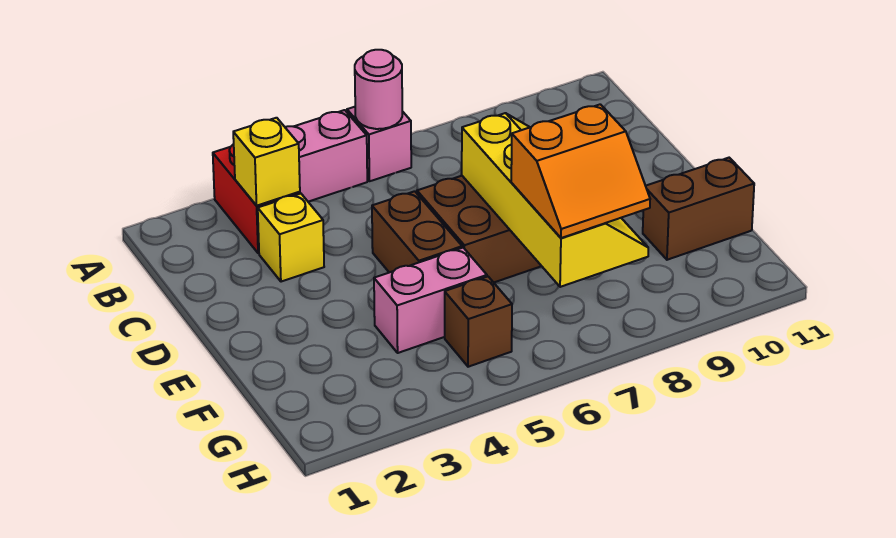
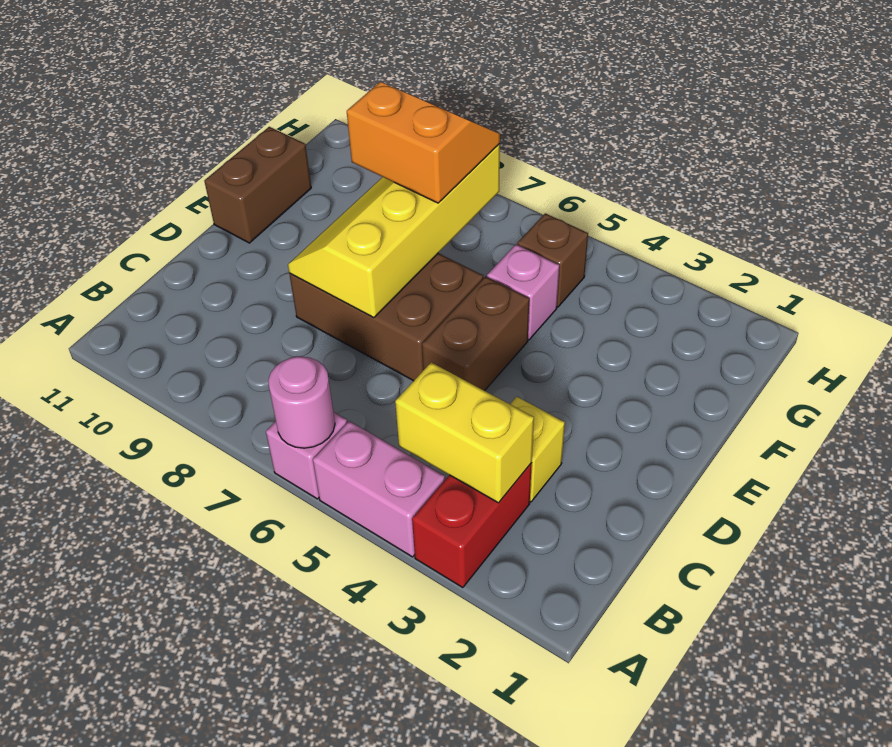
yellow 1x1 brick [233,118,300,206] -> yellow 1x2 brick [395,362,534,503]
pink 1x2 brick [374,248,487,353] -> pink 1x1 brick [487,244,559,340]
brown 1x2 brick [643,158,754,260] -> brown 1x2 brick turned to [204,127,311,243]

